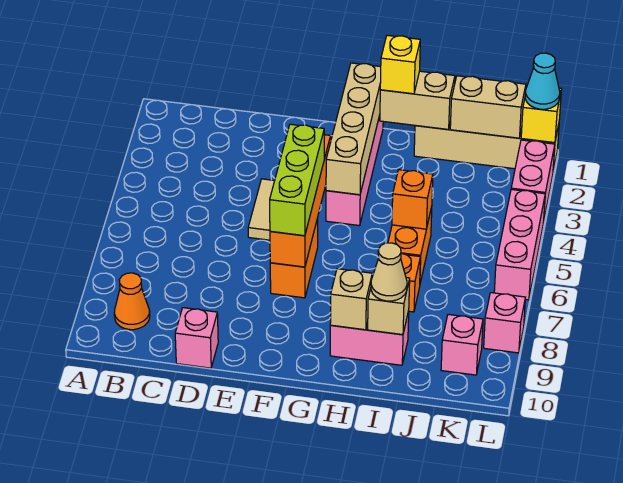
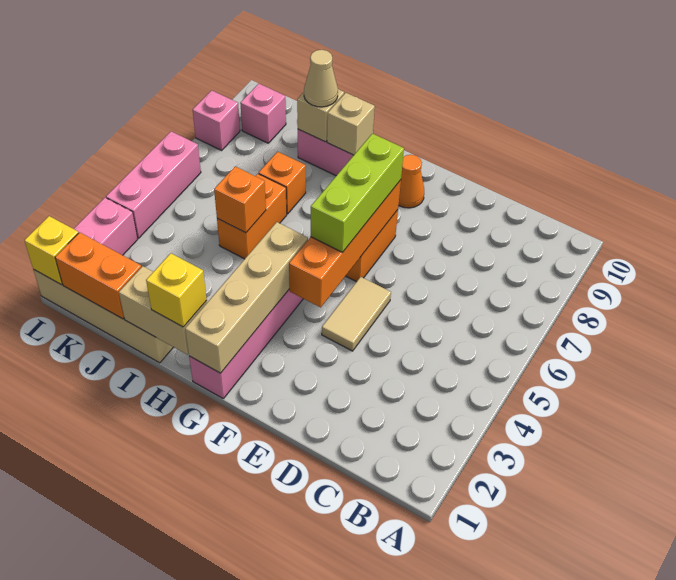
orange 1x1 cone [114,273,150,330] -> orange 1x1 cone moved to [399,155,424,208]
pink 1x1 brick [175,308,218,368] -> none
tan 1x2 brick [450,76,526,138] -> orange 1x2 brick [55,232,141,319]
cyan 1x1 cone [525,53,560,109] -> none

